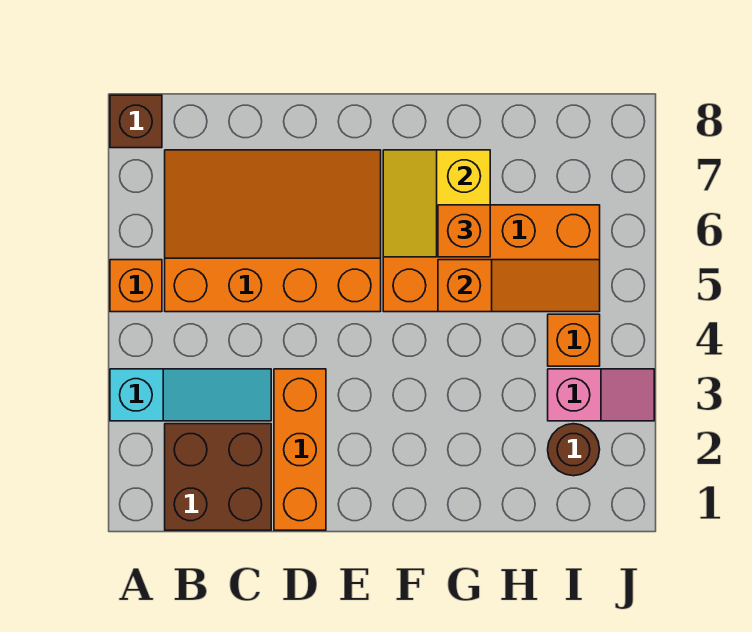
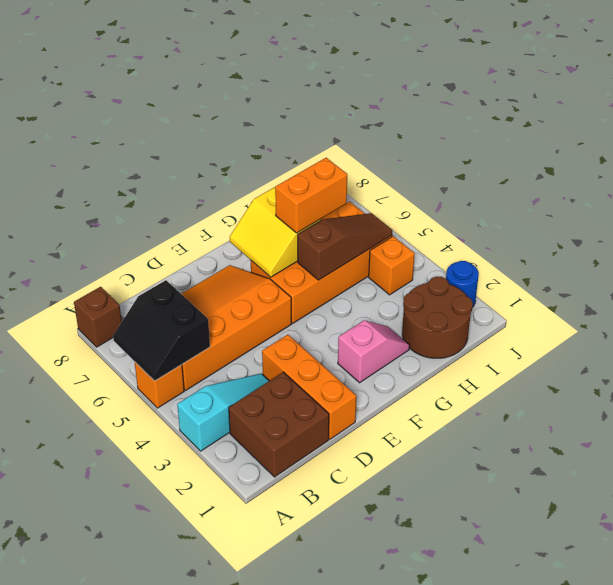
none -> black 2x2 slope [113,280,210,381]
orange 1x3 slope [438,260,600,312] -> brown 1x3 slope [298,213,392,280]
orange 1x1 brick [438,205,490,257] -> orange 1x2 brick [275,158,347,233]
brown 1x1 round brick [548,424,600,476] -> brown 2x2 round brick [402,277,473,358]
pink 1x2 slope [548,369,654,421] -> pink 1x2 slope moved to [338,320,410,383]
none -> blue 1x1 round brick [446,261,479,306]

